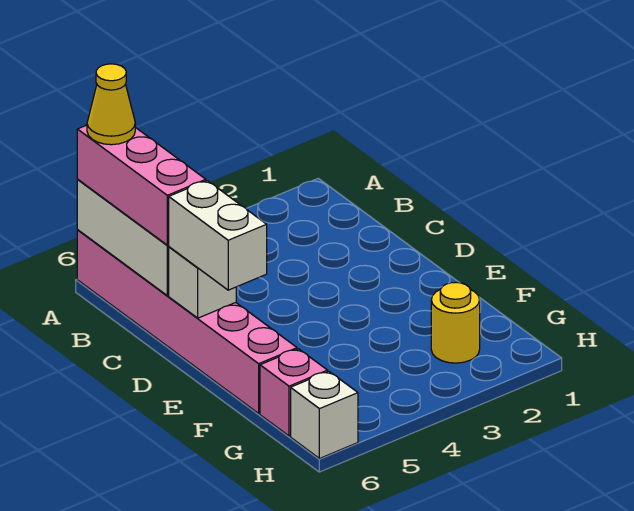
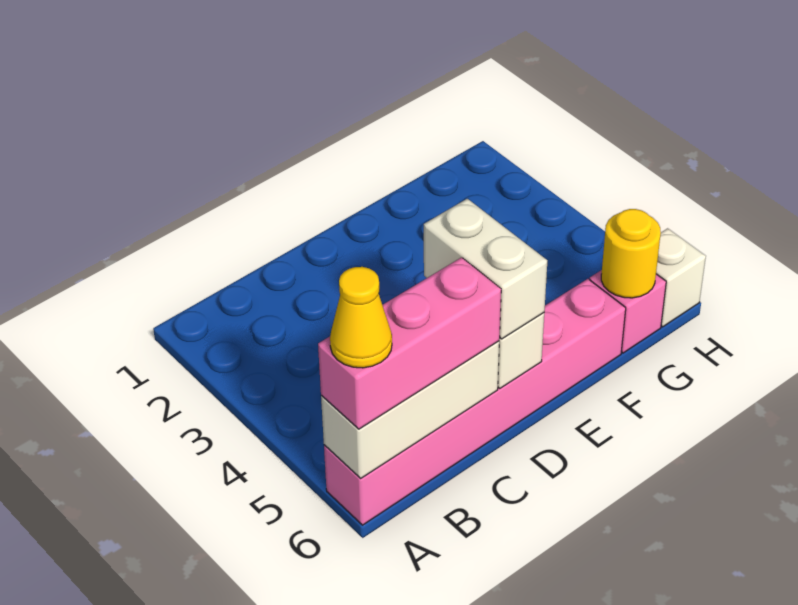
white 1x2 brick [169,181,267,290] -> white 1x2 brick turned to [424,199,547,339]
yellow 1x1 round brick [431,282,480,363] -> yellow 1x1 round brick moved to [601,209,661,298]

